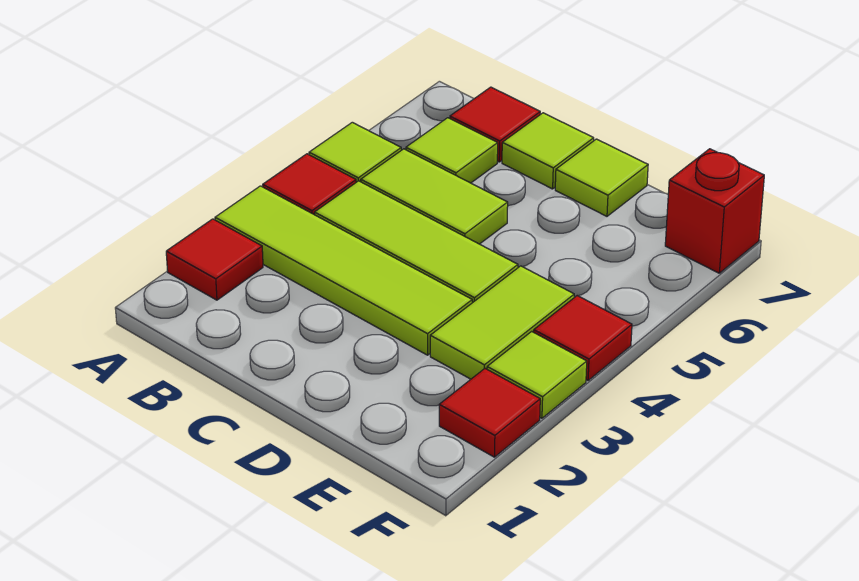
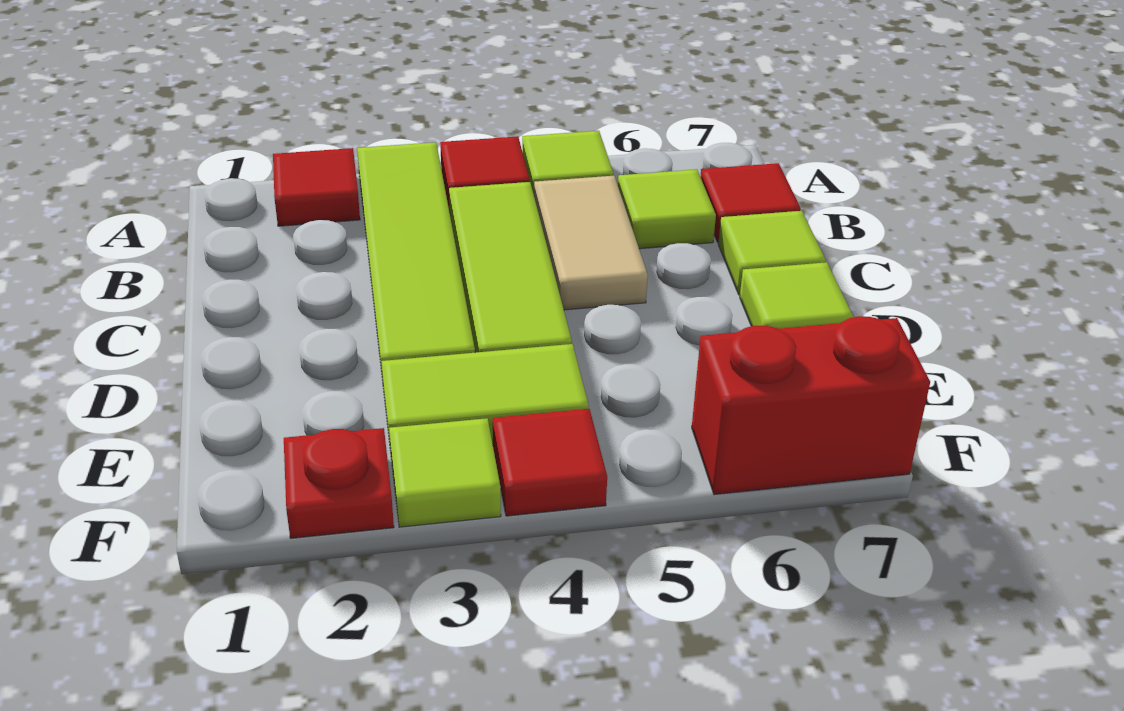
lime 1x2 tile [361,149,508,244] -> tan 1x2 tile [534,176,648,310]
red 1x1 tile [439,369,540,457] -> red 1x1 plate [284,428,394,538]
red 1x1 brick [665,149,764,273] -> red 1x2 brick [692,316,930,495]

